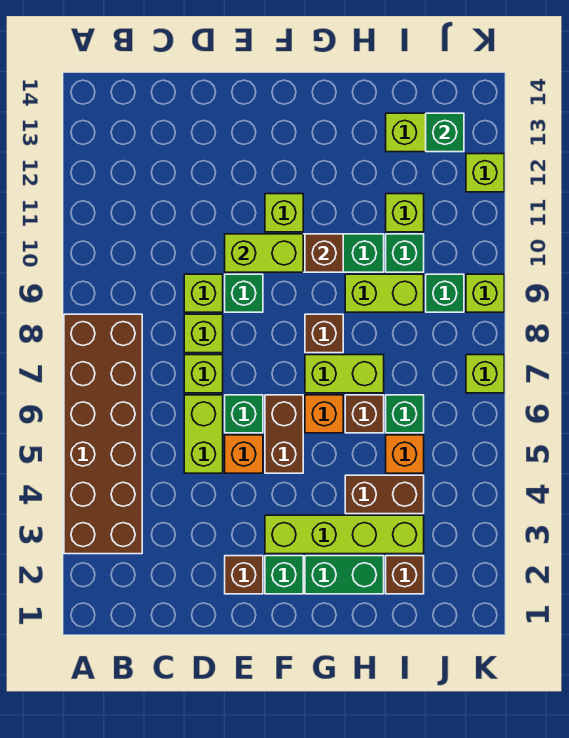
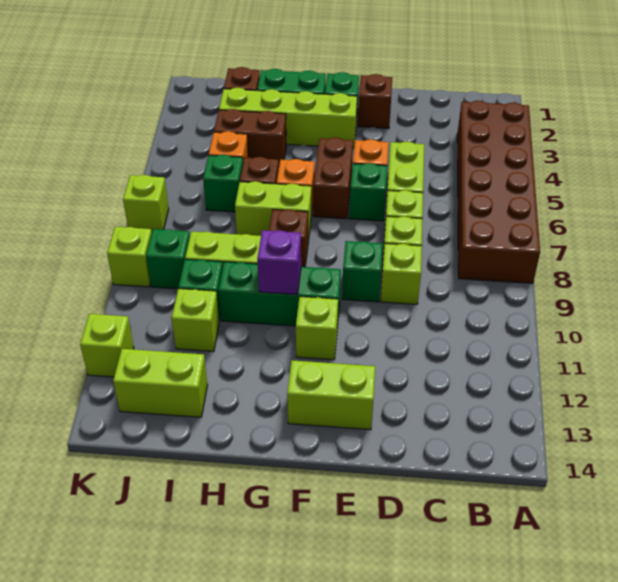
lime 1x2 brick [225,234,303,272] -> lime 1x2 brick moved to [287,360,375,430]
brown 1x1 brick [305,234,343,272] -> purple 1x1 brick [257,230,301,294]
green 1x1 brick [426,113,464,152] -> none

